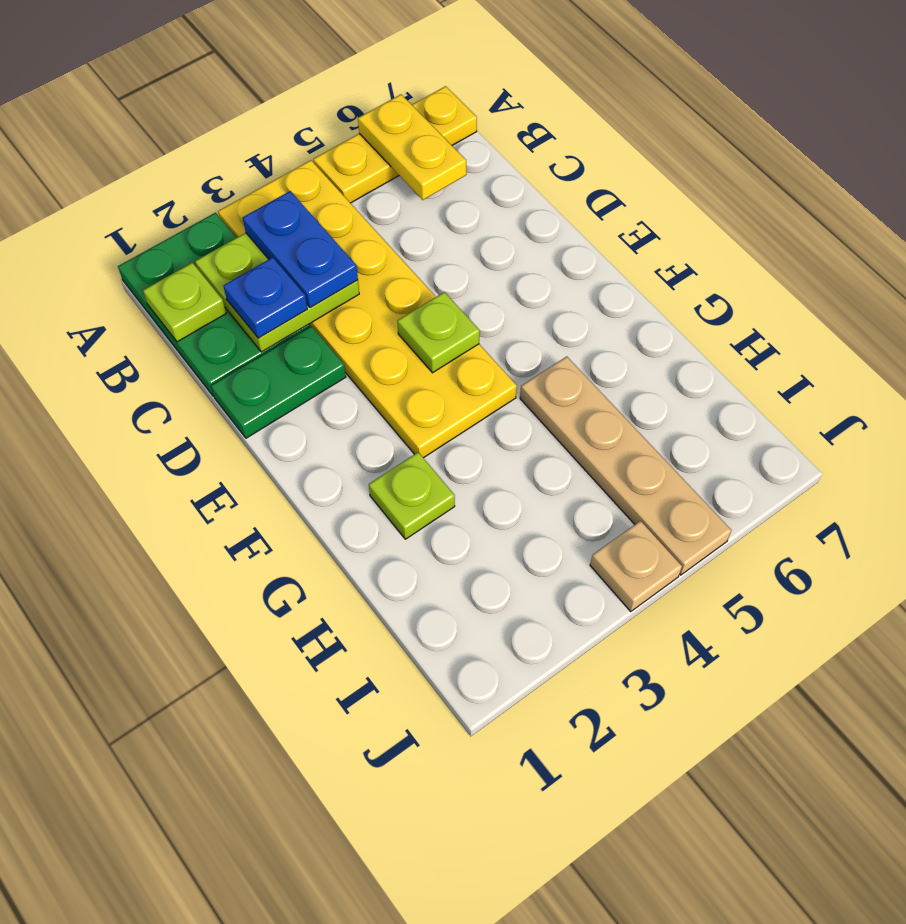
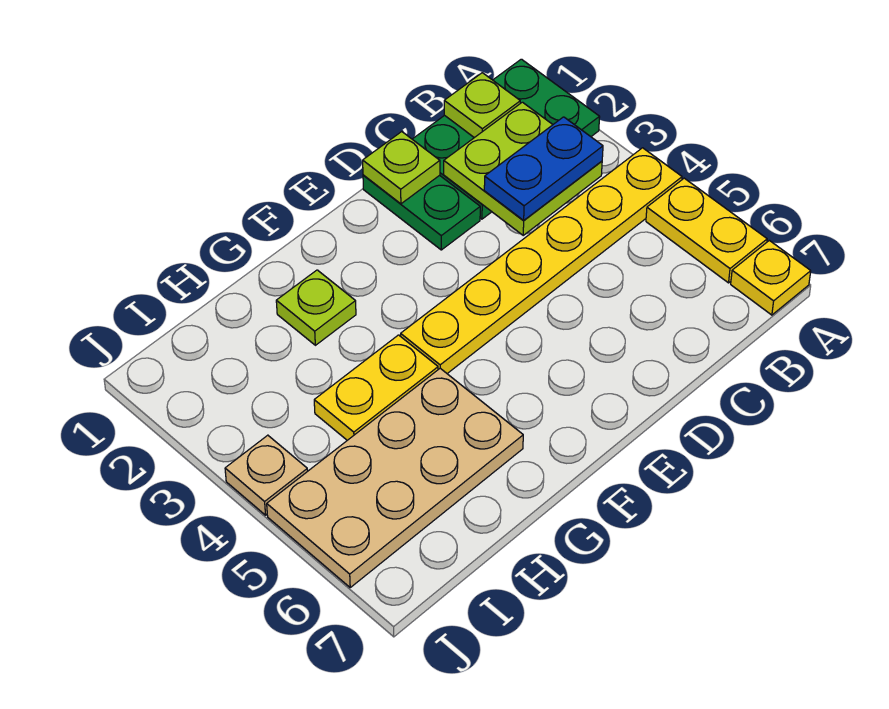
yellow 2x6 plate [218,160,517,458] -> yellow 1x6 plate [401,148,682,373]
yellow 1x2 plate [358,95,466,200] -> yellow 1x2 plate moved to [314,335,438,440]
blue 1x1 plate [223,257,307,338] -> none
lime 1x1 plate [397,292,480,373] -> lime 1x1 plate moved to [363,132,440,204]
tan 1x4 plate [520,357,731,575] -> tan 2x4 plate [267,368,523,587]

